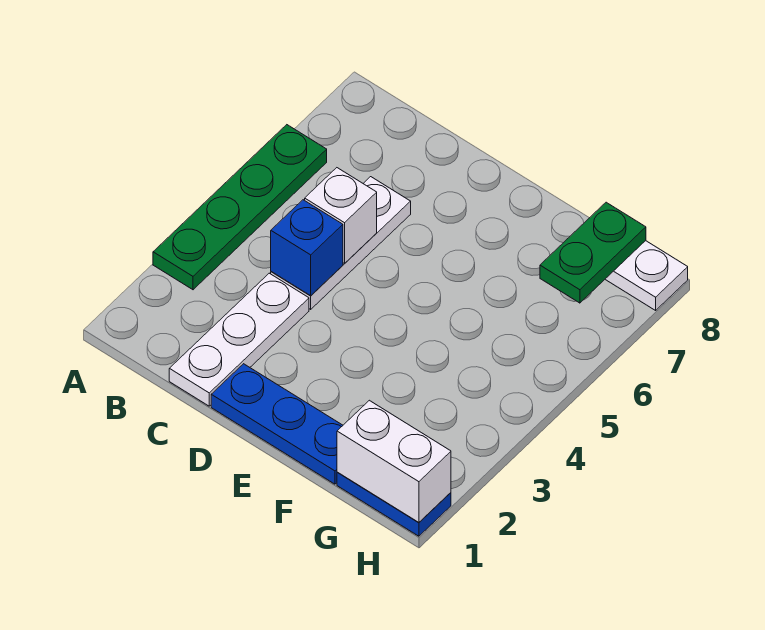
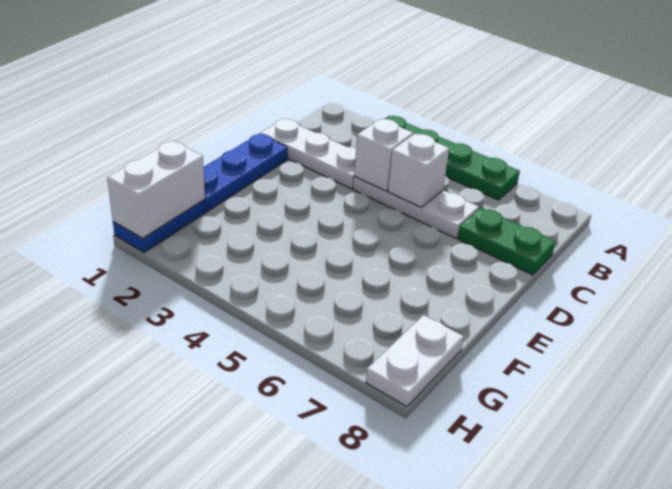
blue 1x1 brick [271,200,343,296] -> white 1x1 brick [354,119,413,191]
green 1x2 plate [540,202,646,303] -> green 1x2 plate moved to [458,208,556,275]

